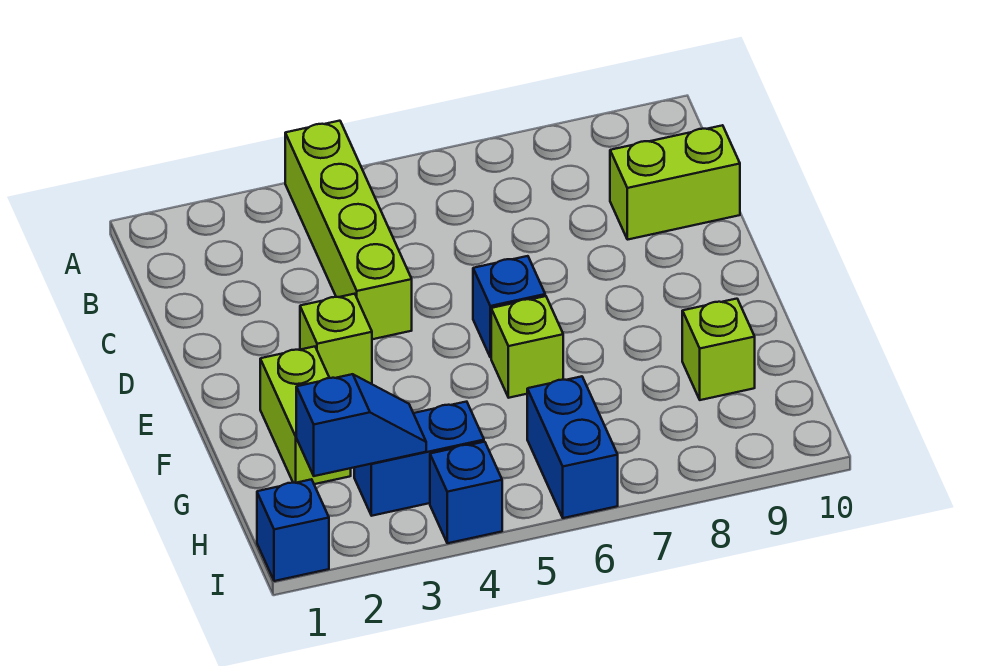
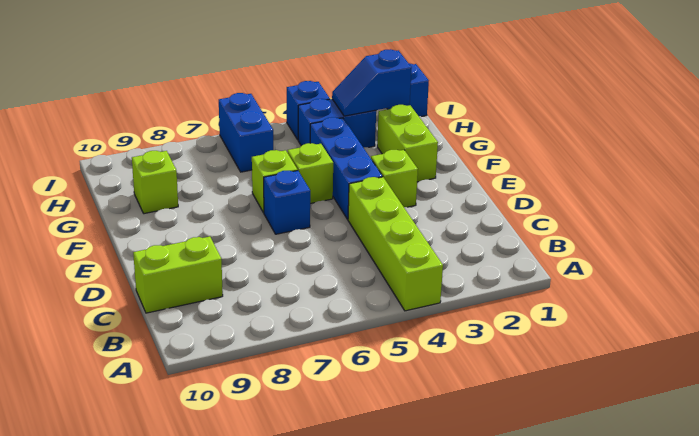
none -> blue 1x3 brick [310,117,382,219]
none -> lime 1x1 brick [288,143,333,204]

